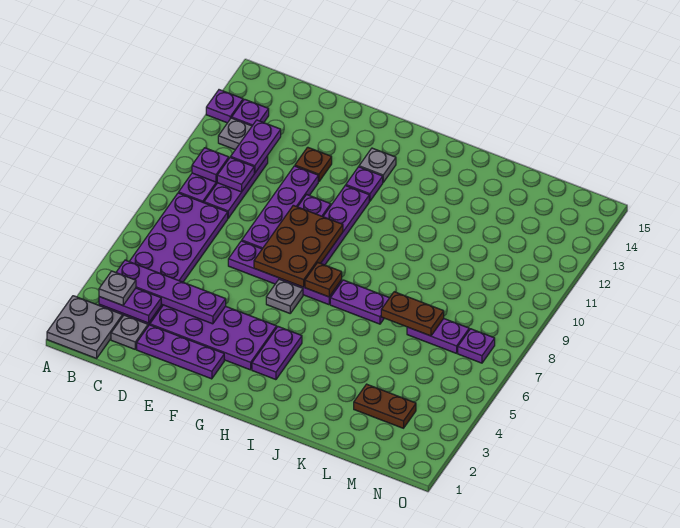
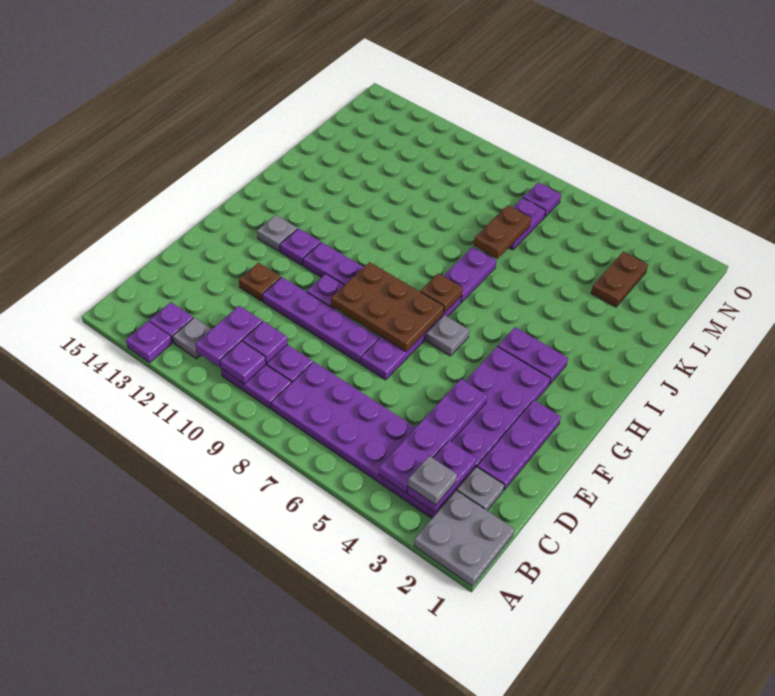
purple 1x2 plate [231,120,281,173] -> purple 1x2 plate turned to [195,306,262,367]

